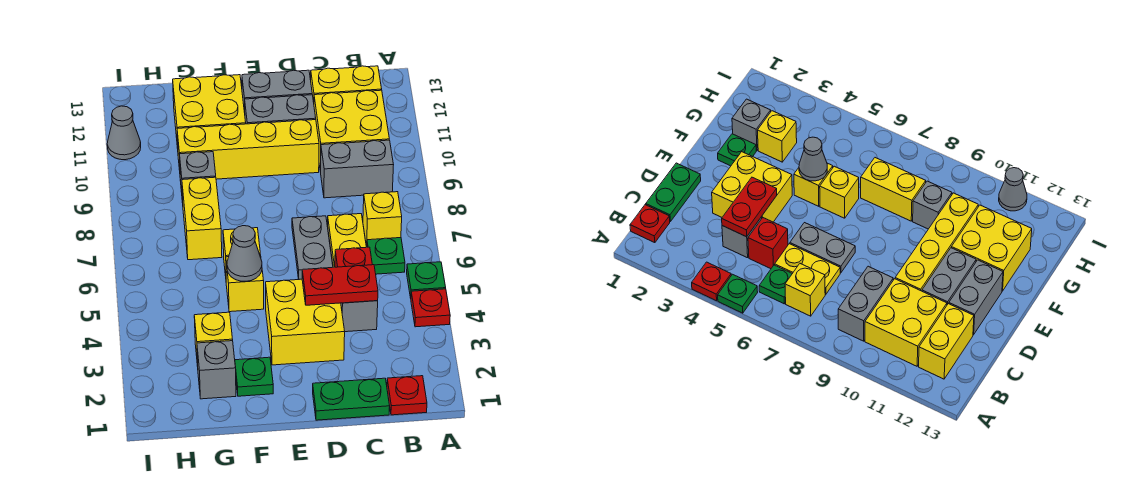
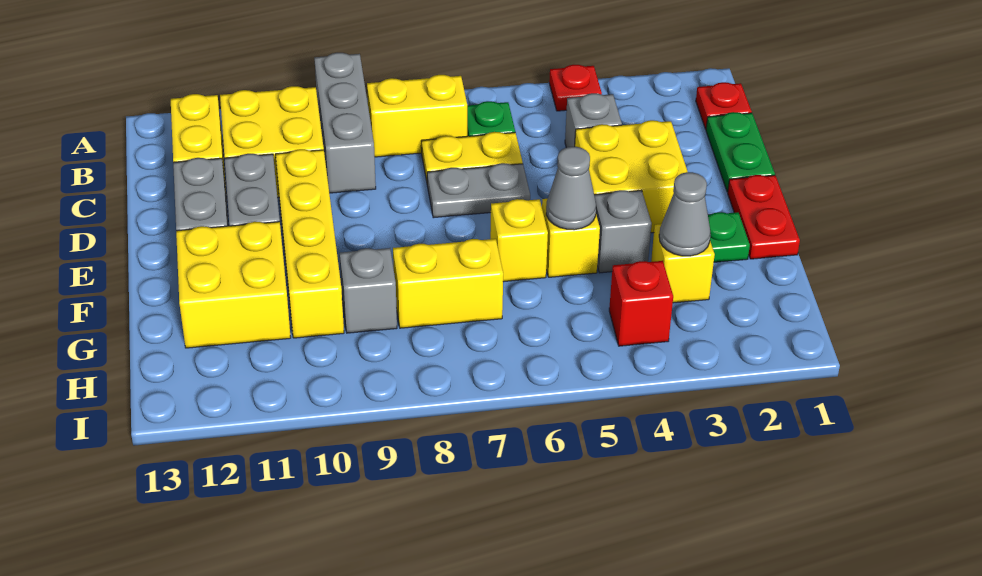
green 1x1 plate [407,262,446,298] -> none
yellow 1x1 brick [363,192,402,247] -> yellow 1x2 brick [367,75,467,157]
grey 1x2 brick [321,140,393,198] -> grey 1x3 brick [314,53,376,193]
red 1x2 plate [302,265,378,305] -> red 1x2 plate moved to [728,175,800,259]
red 1x1 brick [335,247,372,267] -> red 1x1 brick moved to [609,261,673,346]
grey 1x1 brick [197,341,236,399] -> grey 1x1 brick moved to [594,190,652,273]
grey 1x1 cone [107,106,141,160] -> grey 1x1 cone moved to [659,172,711,256]

